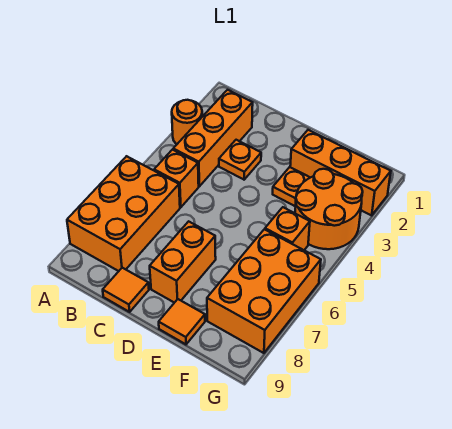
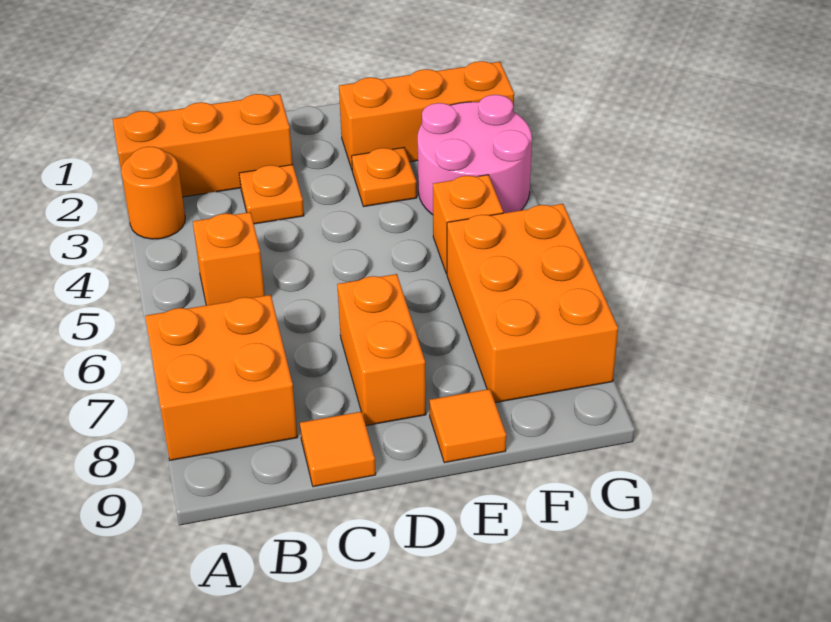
orange 2x3 brick [67,156,180,271] -> orange 2x2 brick [145,295,298,460]
orange 1x3 brick [173,90,253,186] -> orange 1x3 brick turned to [112,94,293,197]
orange 2x2 round brick [295,169,363,249] -> pink 2x2 round brick [418,95,532,215]

